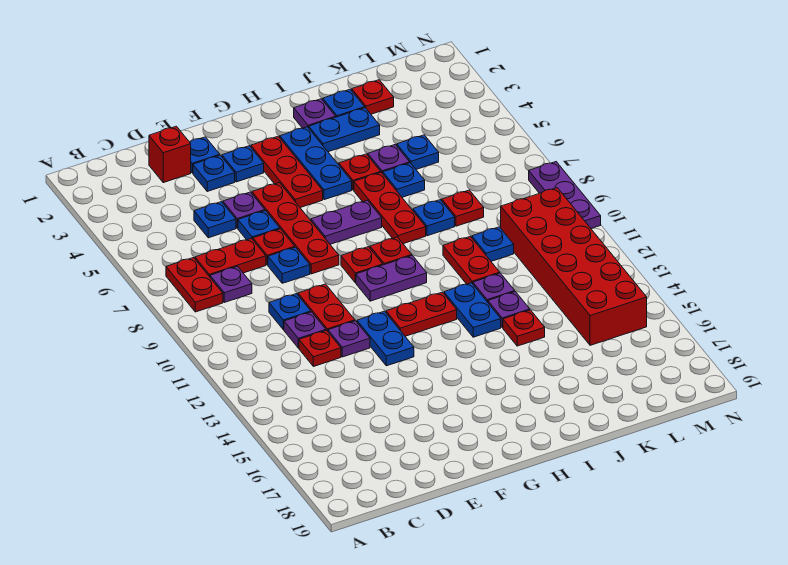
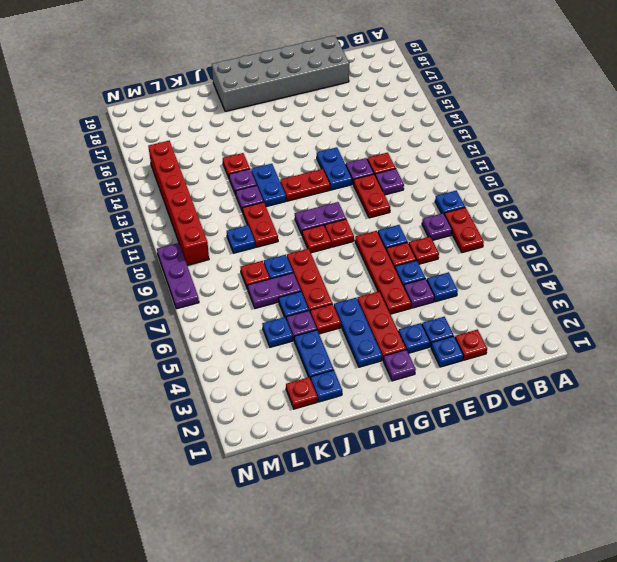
red 1x2 plate [195,238,266,277] -> red 1x1 plate [409,237,439,264]
red 1x1 brick [149,126,191,183] -> red 1x1 plate [455,330,487,360]
blue 1x1 plate [269,294,311,330] -> blue 1x1 plate moved to [435,191,465,214]
none -> grey 2x6 brick [212,36,349,111]
purple 1x2 plate [311,200,382,244] -> purple 1x2 plate moved to [248,273,301,308]
purple 1x1 plate [294,99,336,128] -> purple 1x1 plate moved to [383,350,416,381]
blue 1x2 plate [309,108,380,152] -> blue 1x2 plate turned to [294,330,334,379]
red 2x6 brick [501,188,647,345] -> red 1x6 brick [148,141,209,265]

